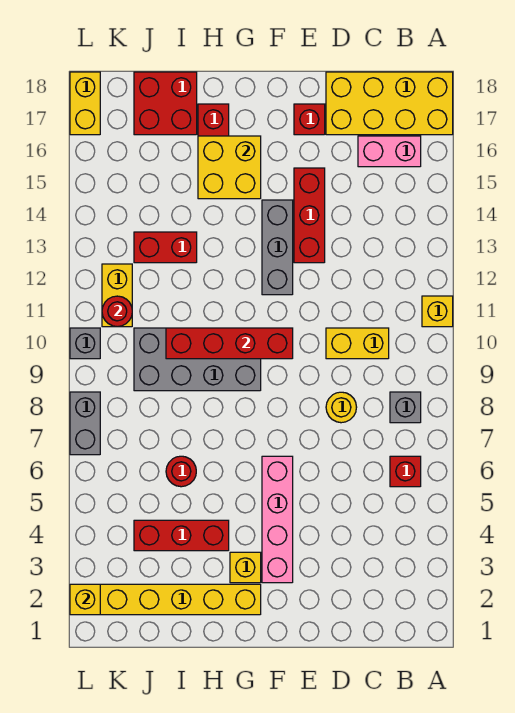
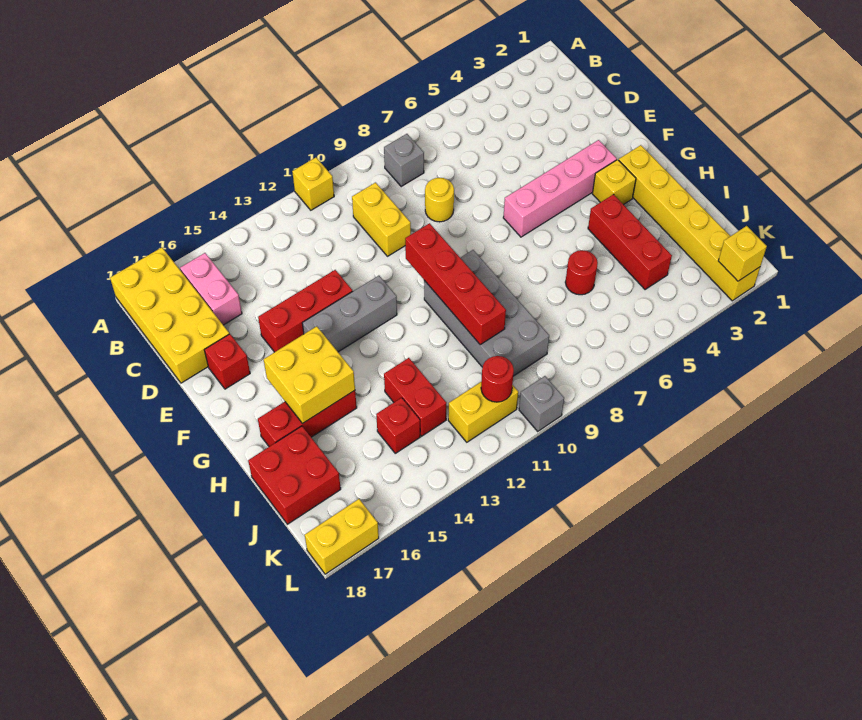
red 1x1 brick [390,456,421,487] -> red 1x1 brick moved to [376,398,420,453]
grey 1x2 brick [70,392,100,455] -> none

